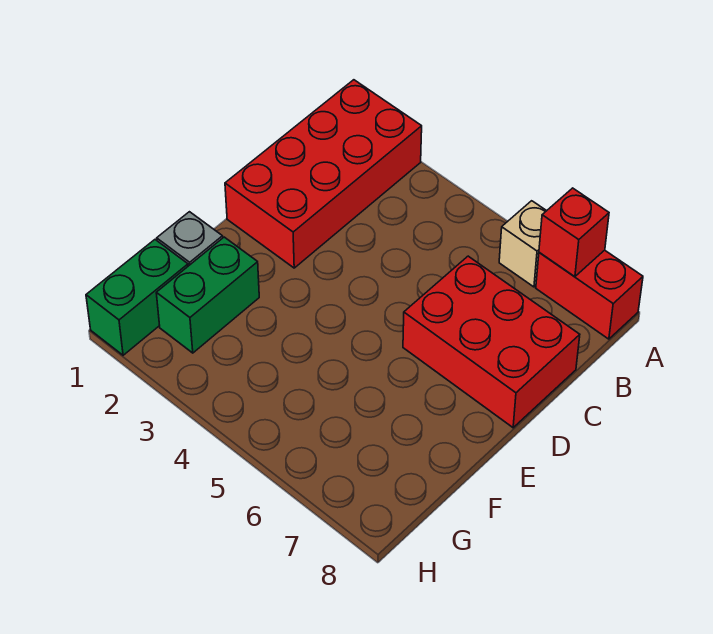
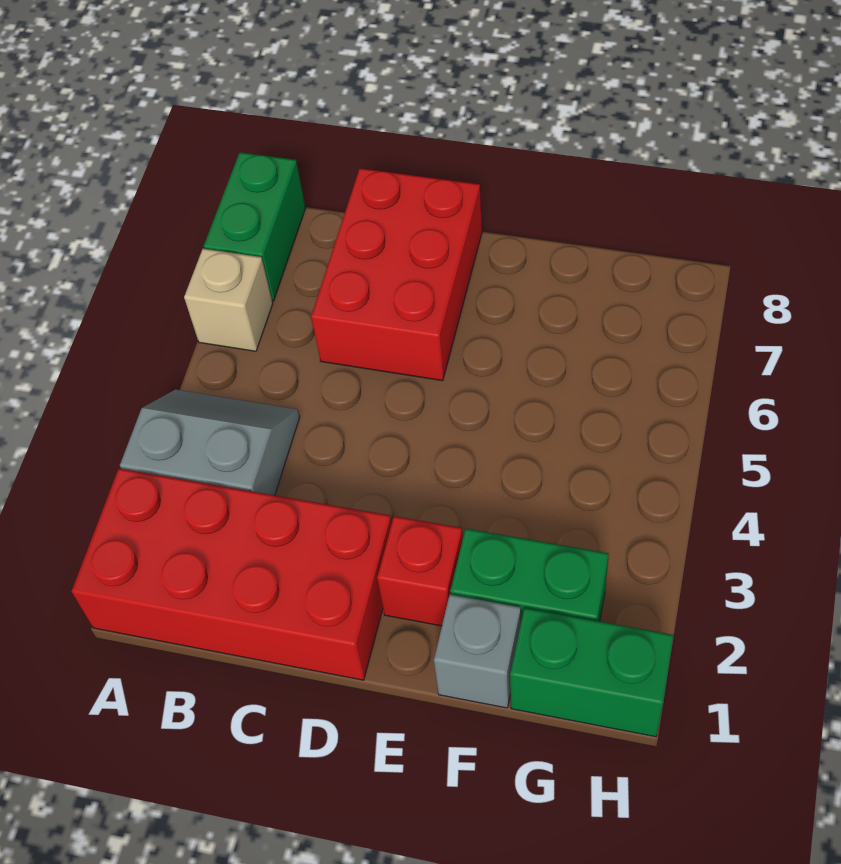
none -> grey 2x2 slope [120,389,300,495]
red 1x2 brick [536,250,643,339] -> green 1x2 brick [204,152,306,301]
red 1x1 brick [539,188,609,277] -> red 1x1 brick moved to [377,516,463,626]

